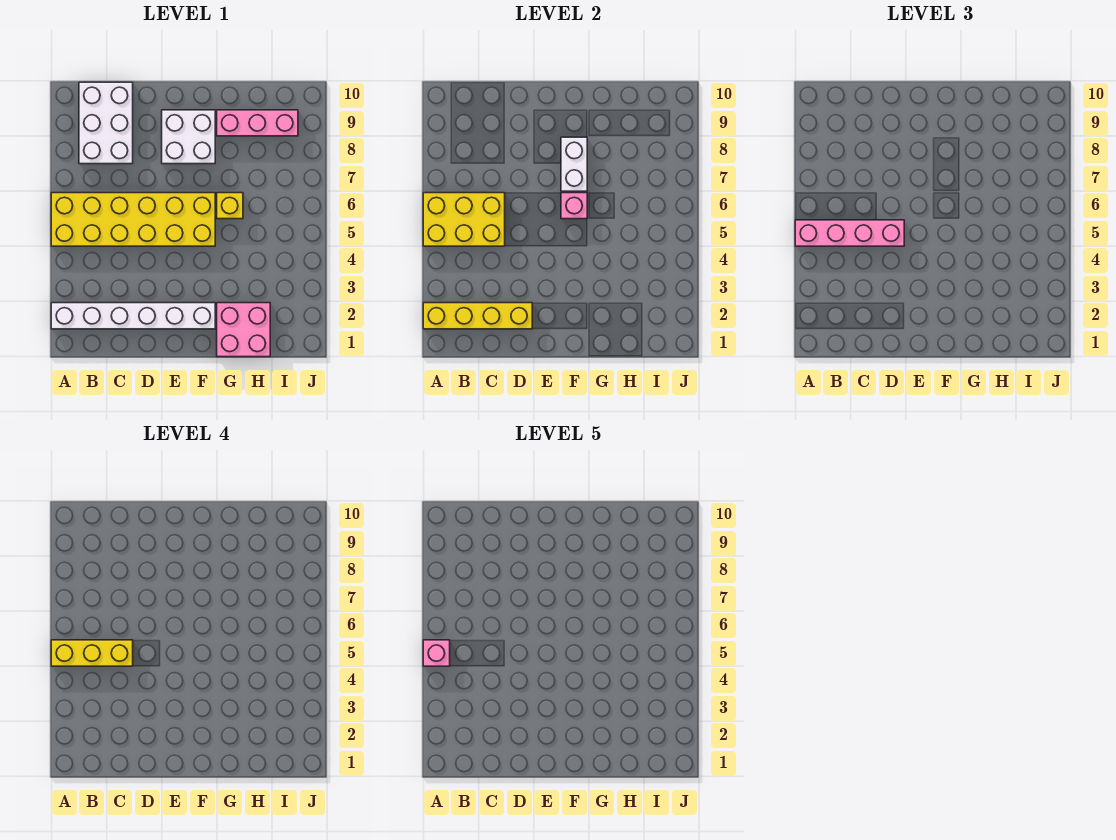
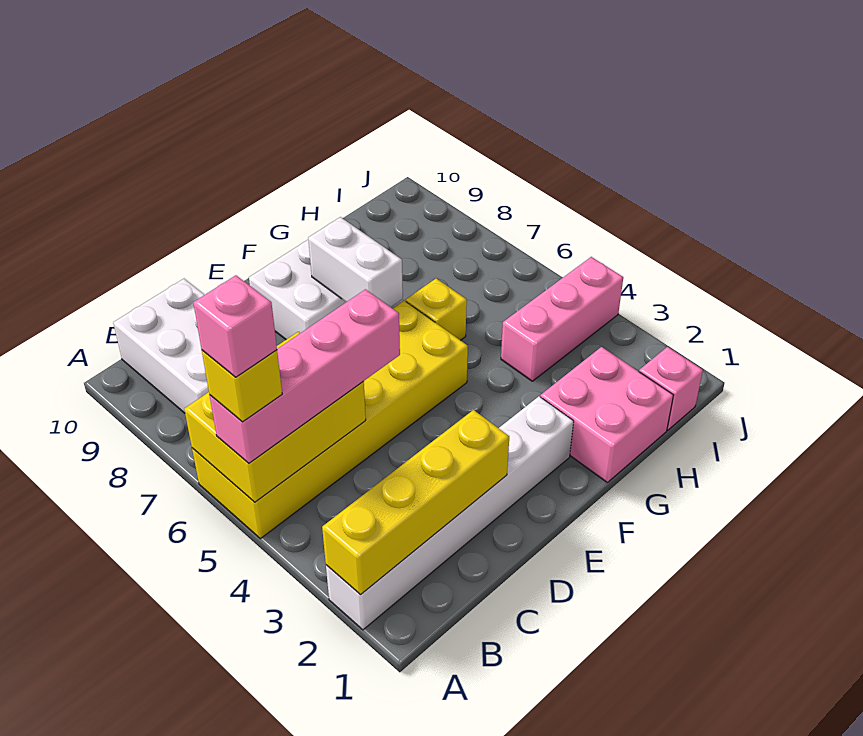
yellow 1x3 brick [51,640,133,666] -> yellow 1x1 brick [202,350,282,422]
pink 1x1 brick [561,193,587,219] -> pink 1x1 brick moved to [639,347,703,430]
pink 1x3 brick [217,110,298,136] -> pink 1x3 brick moved to [501,257,623,381]

